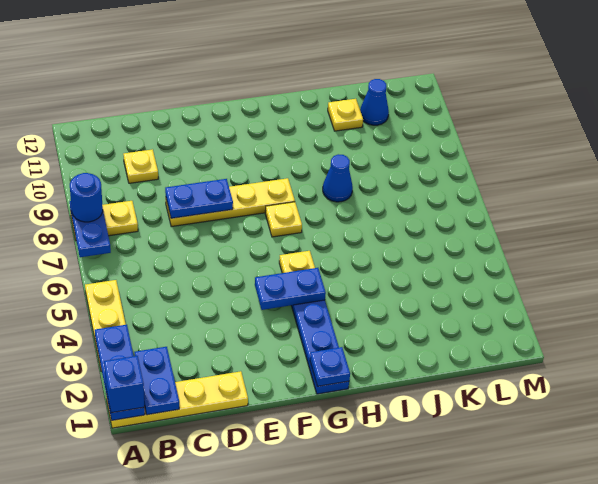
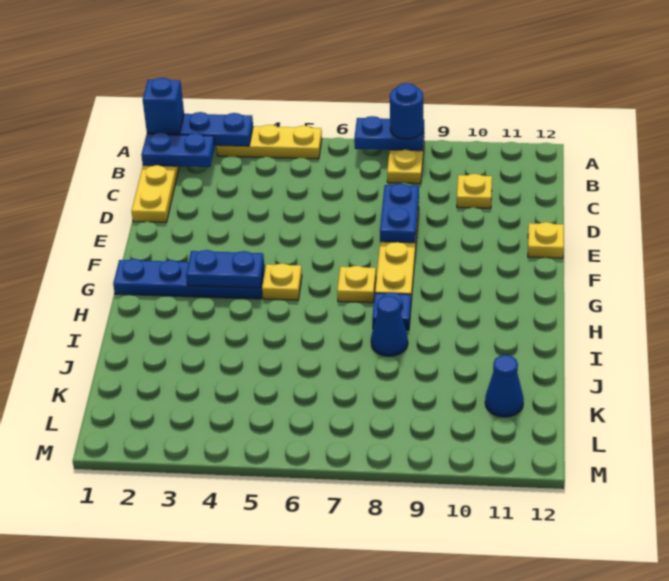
blue 1x2 plate [255,268,326,310] -> blue 1x2 plate turned to [186,250,264,288]
blue 1x1 plate [310,347,350,386] -> blue 1x1 plate moved to [372,292,411,330]
yellow 1x1 plate [328,99,363,131] -> yellow 1x1 plate moved to [528,222,564,258]

